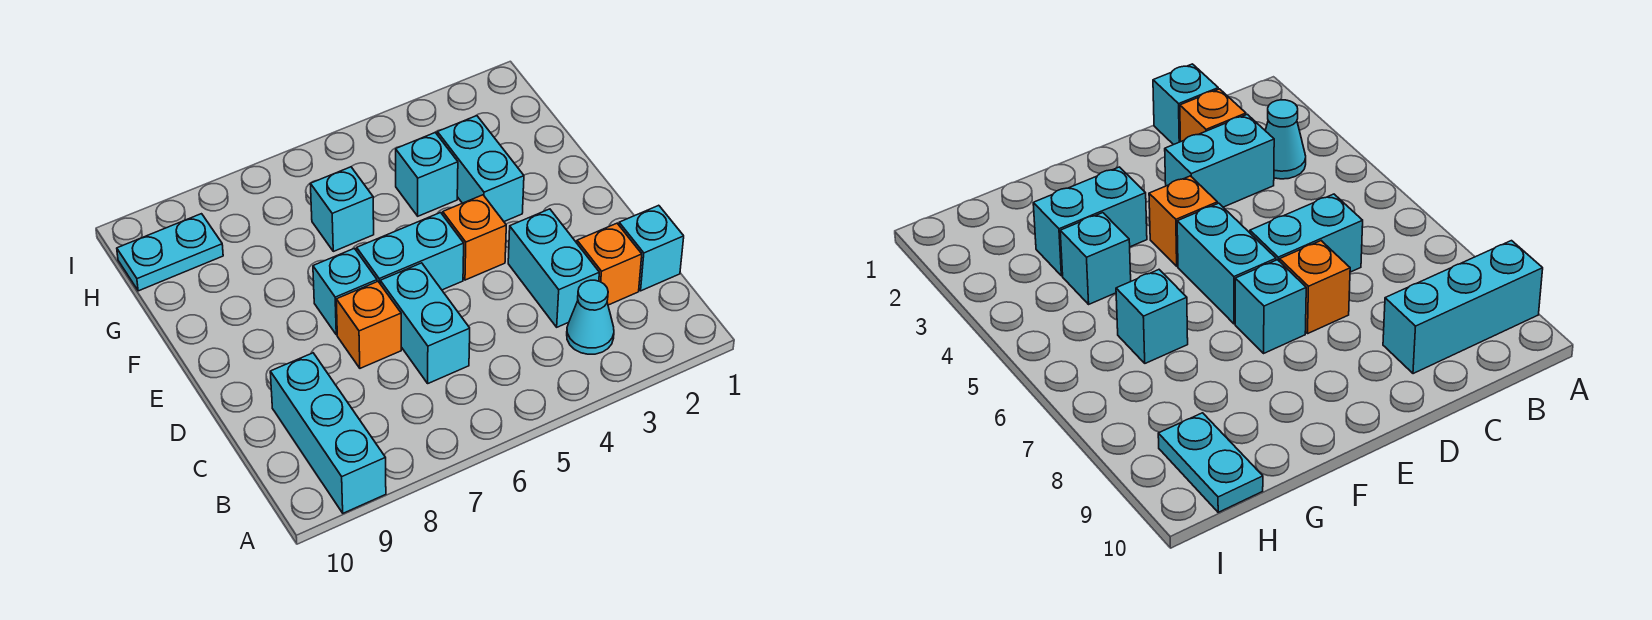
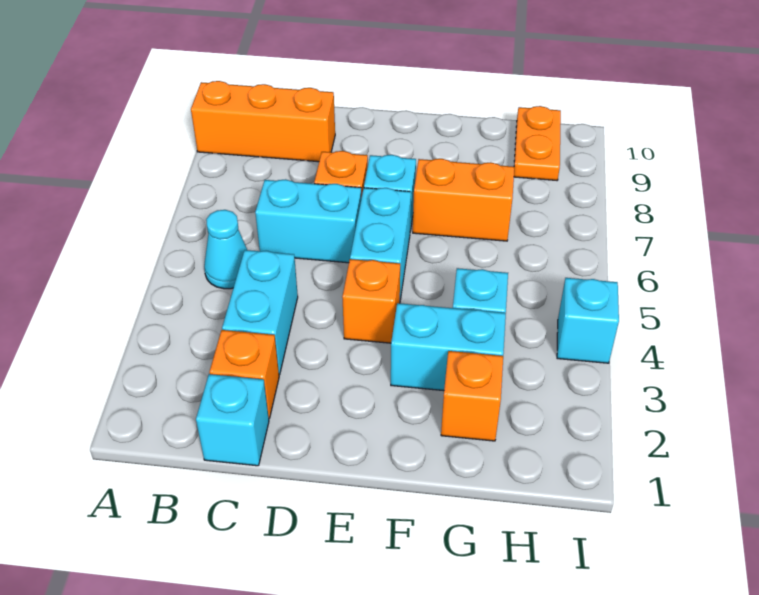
cyan 1x3 brick [270,353,386,513] -> orange 1x3 brick [191,81,335,162]
cyan 1x1 cone [567,280,614,354] -> cyan 1x1 cone moved to [204,210,247,289]
cyan 1x2 brick [508,209,599,327] -> cyan 1x2 brick turned to [222,250,298,375]
none -> orange 1x2 brick [413,159,514,241]
none -> orange 1x1 brick [441,351,503,441]
cyan 1x1 brick [310,167,374,251] -> cyan 1x1 brick moved to [557,278,619,363]
cyan 1x2 plate [117,214,223,291] -> orange 1x2 plate [514,106,561,180]

